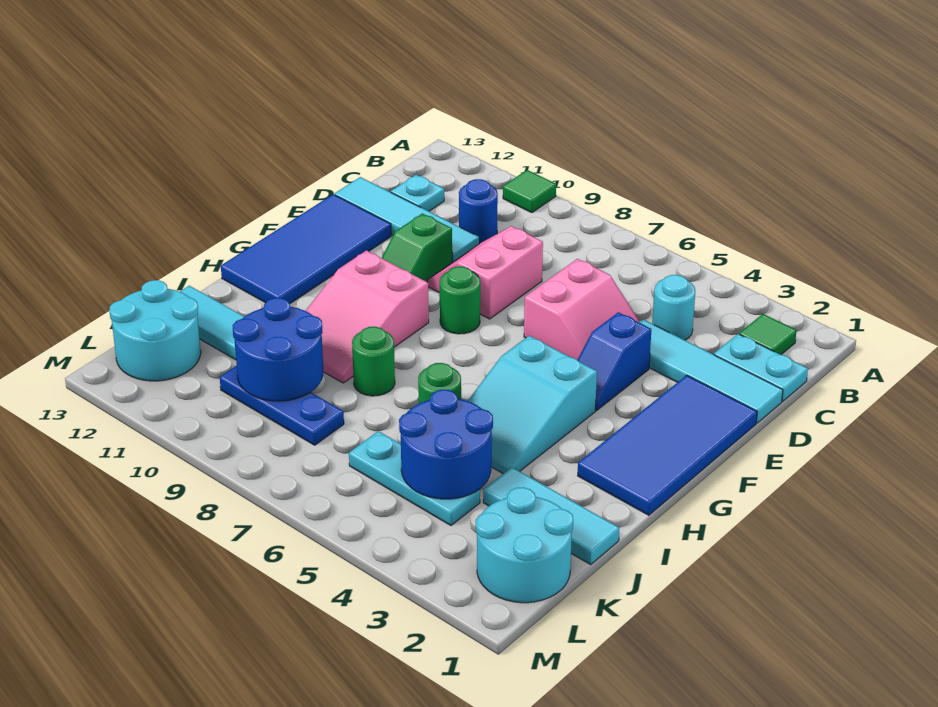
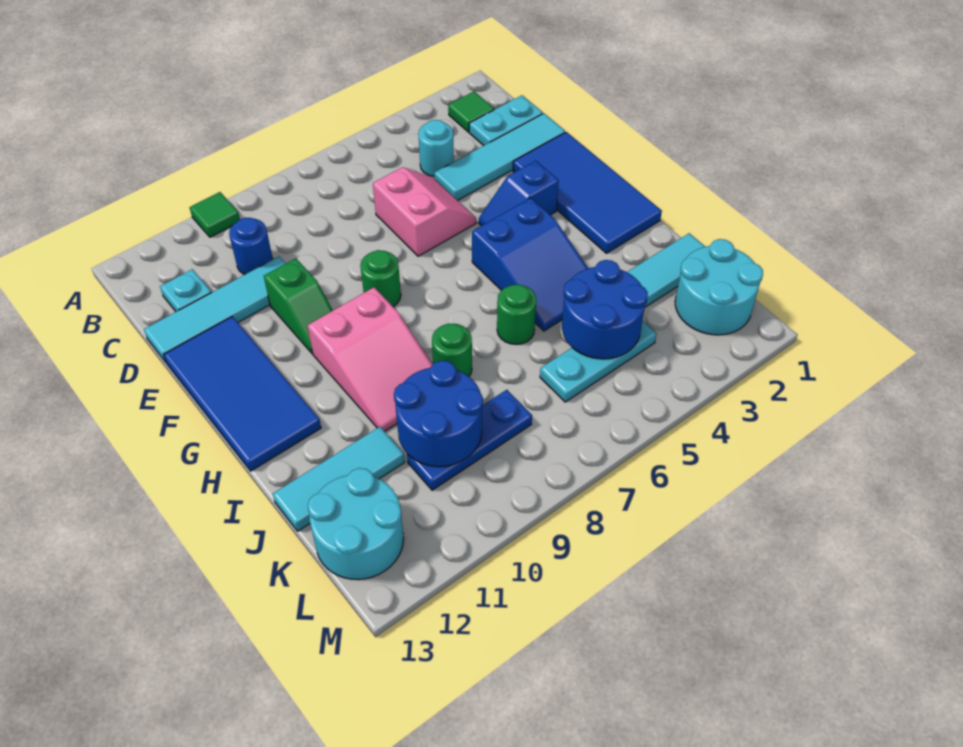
pink 2x2 slope [428,226,543,319] -> none
blue 1x2 slope [578,312,651,411] -> blue 1x2 slope turned to [479,161,559,226]
cyan 2x3 slope [468,336,597,473] -> blue 2x3 slope [472,198,588,331]

